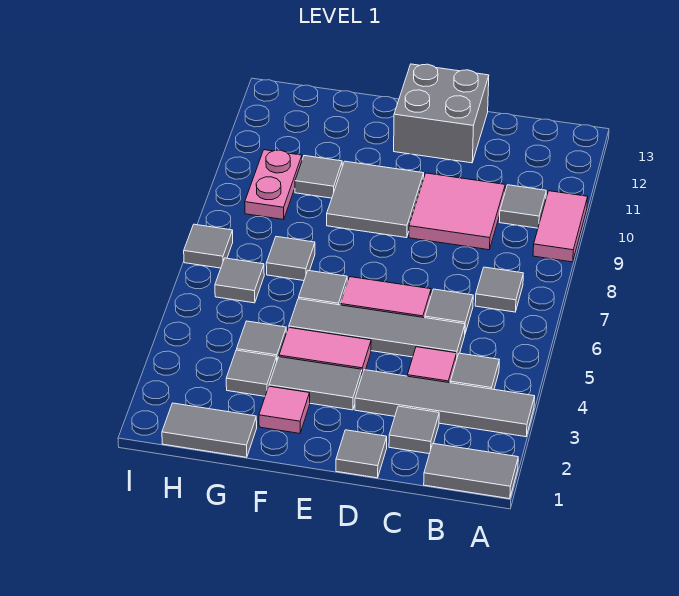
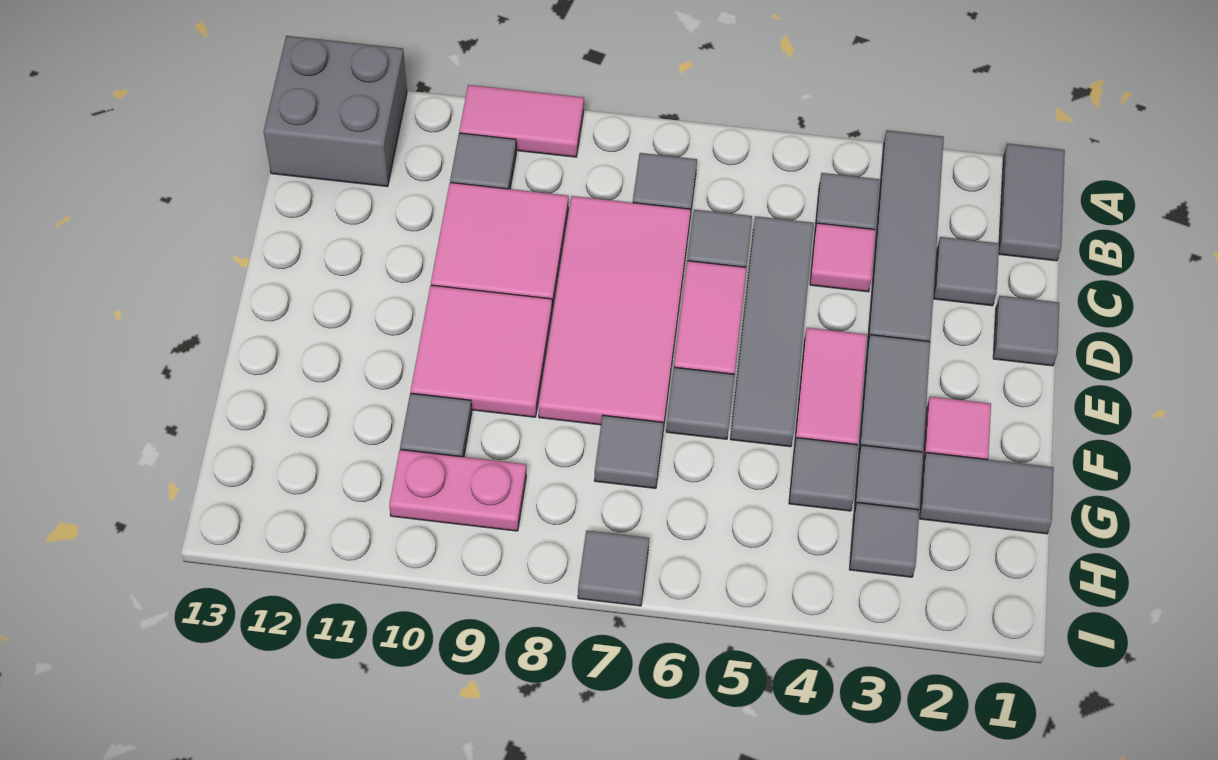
none -> pink 2x4 tile [539,196,691,429]
grey 2x2 brick [394,64,489,163] -> grey 2x2 brick moved to [264,36,407,187]
grey 2x2 tile [327,161,424,238] -> pink 2x2 tile [411,285,552,417]
grey 1x2 tile [162,403,257,457] -> grey 1x2 tile turned to [919,453,1054,534]
grey 1x1 tile [215,258,264,303] -> grey 1x1 tile moved to [849,503,919,577]

